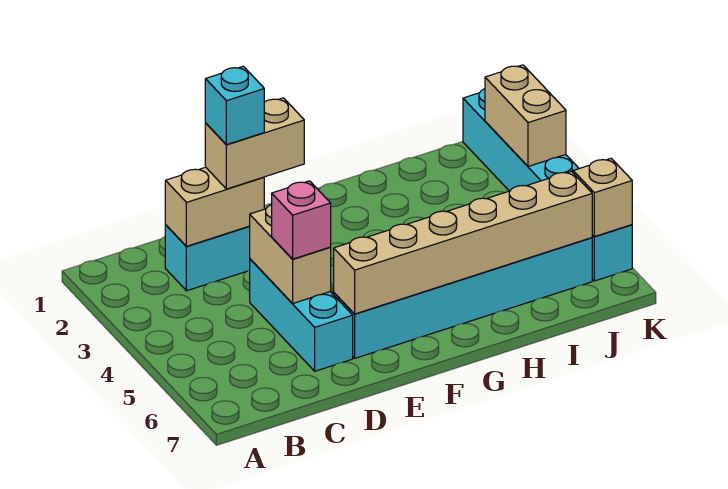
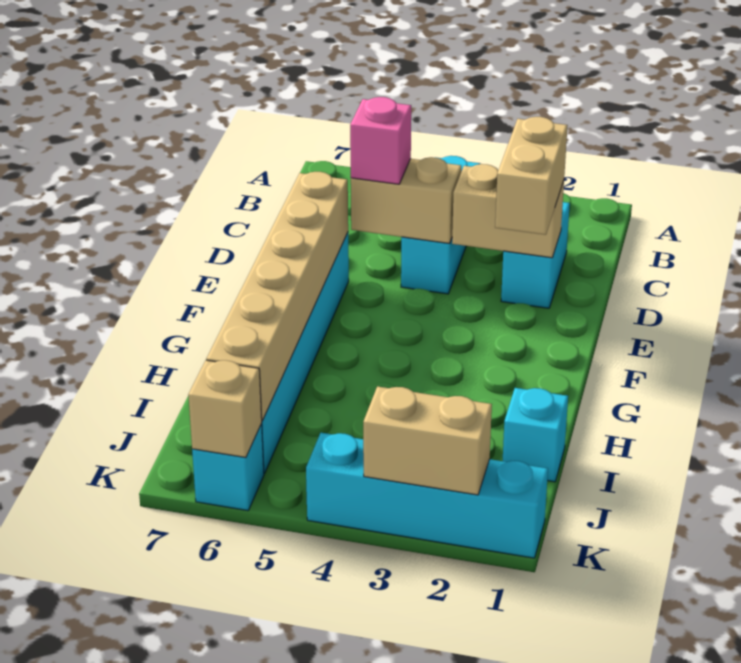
tan 1x2 brick [165,167,264,246] -> tan 1x2 brick turned to [452,164,564,258]
cyan 1x1 brick [205,66,264,145] -> cyan 1x1 brick moved to [503,388,568,482]
cyan 1x3 brick [250,259,353,371] -> cyan 1x3 brick turned to [401,156,480,294]

